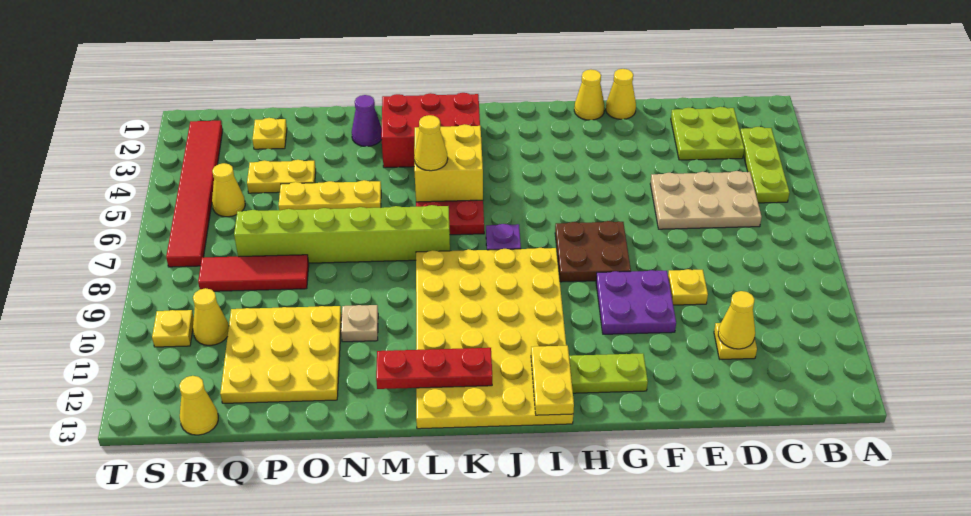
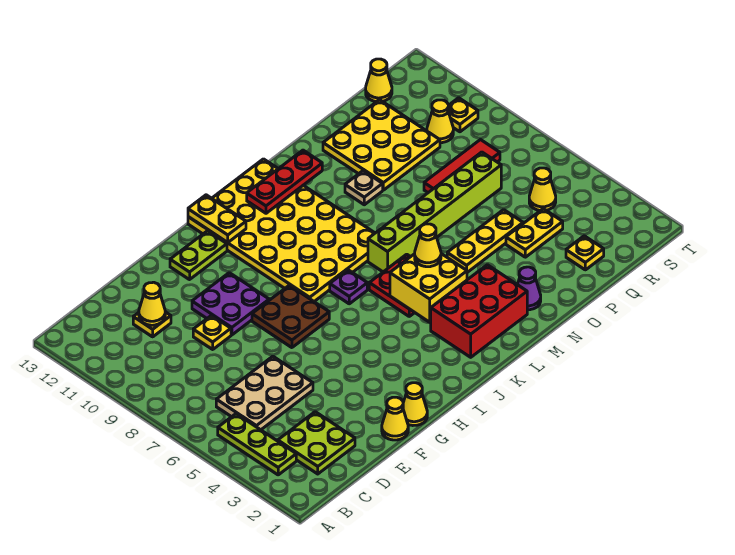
red 1x6 tile [166,121,223,267] -> none

